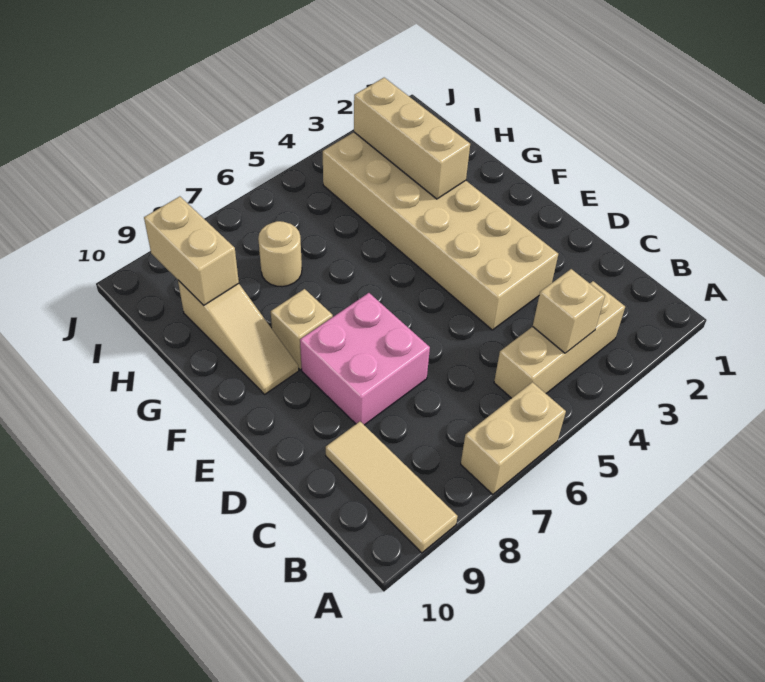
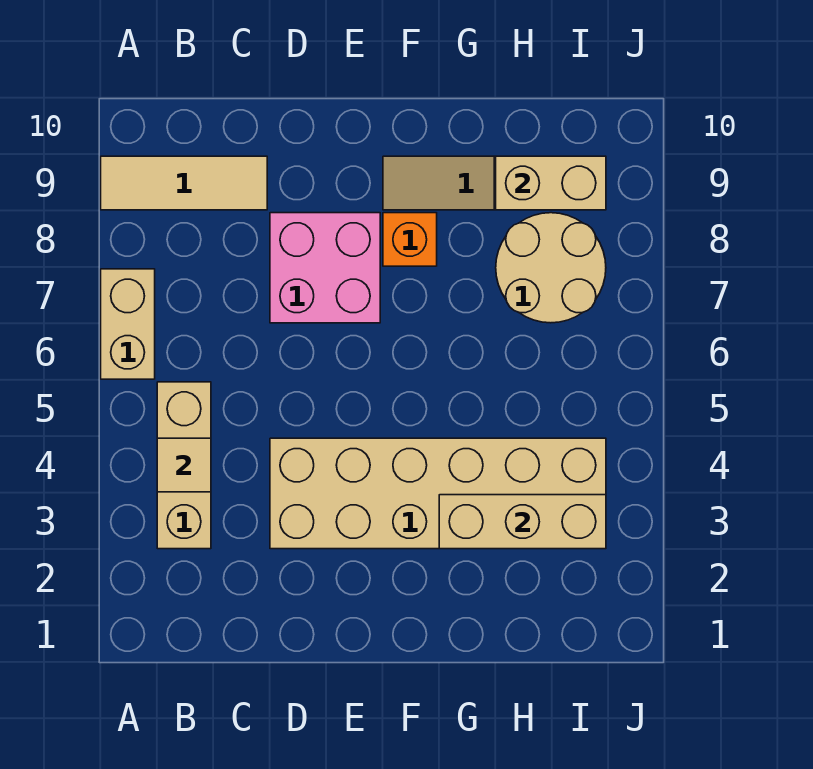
tan 1x1 brick [533,269,605,353] -> tan 1x1 tile [157,438,211,492]
tan 1x1 brick [271,289,333,370] -> orange 1x1 brick [383,213,437,266]
tan 1x1 round brick [258,221,302,287] -> tan 2x2 round brick [496,213,606,323]

